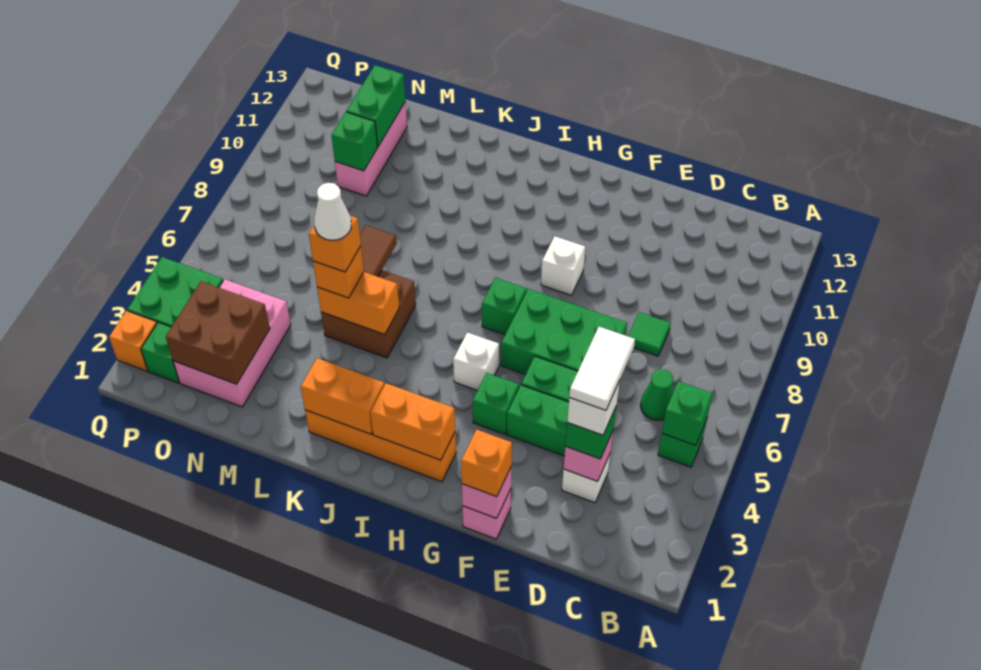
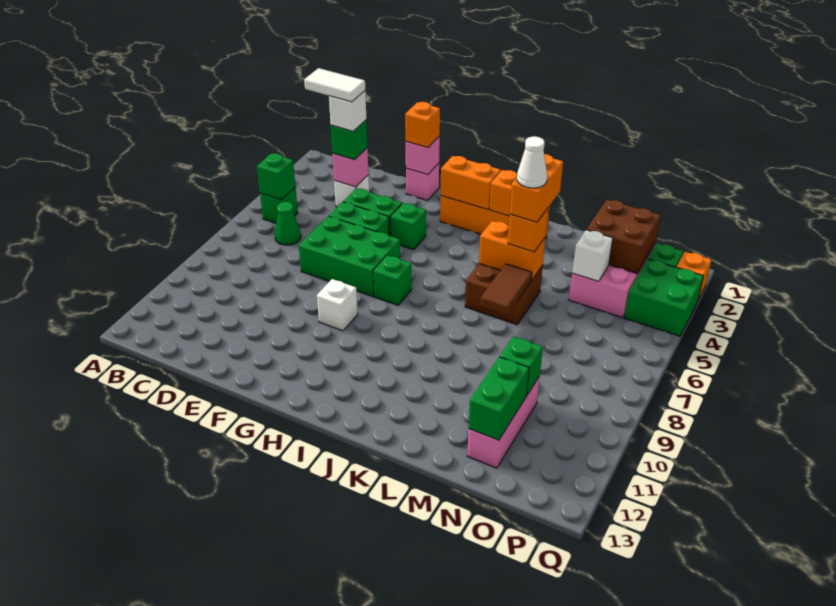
white 1x2 tile [569,327,635,410] -> white 1x2 tile turned to [304,68,365,102]
green 1x1 tile [628,312,671,356] -> none
white 1x1 brick [453,332,499,390] -> white 1x1 brick moved to [572,230,613,281]
orange 1x1 brick [309,216,361,272] -> orange 1x2 brick [510,154,563,222]

